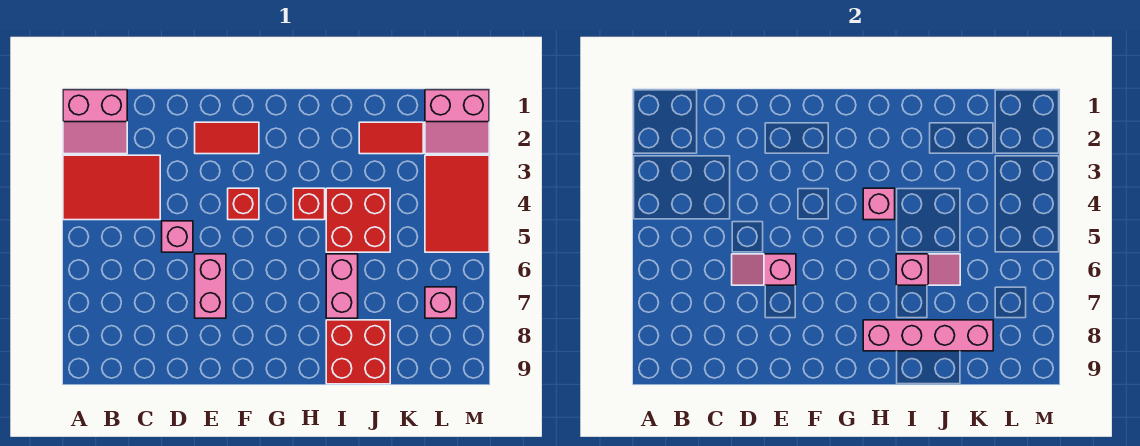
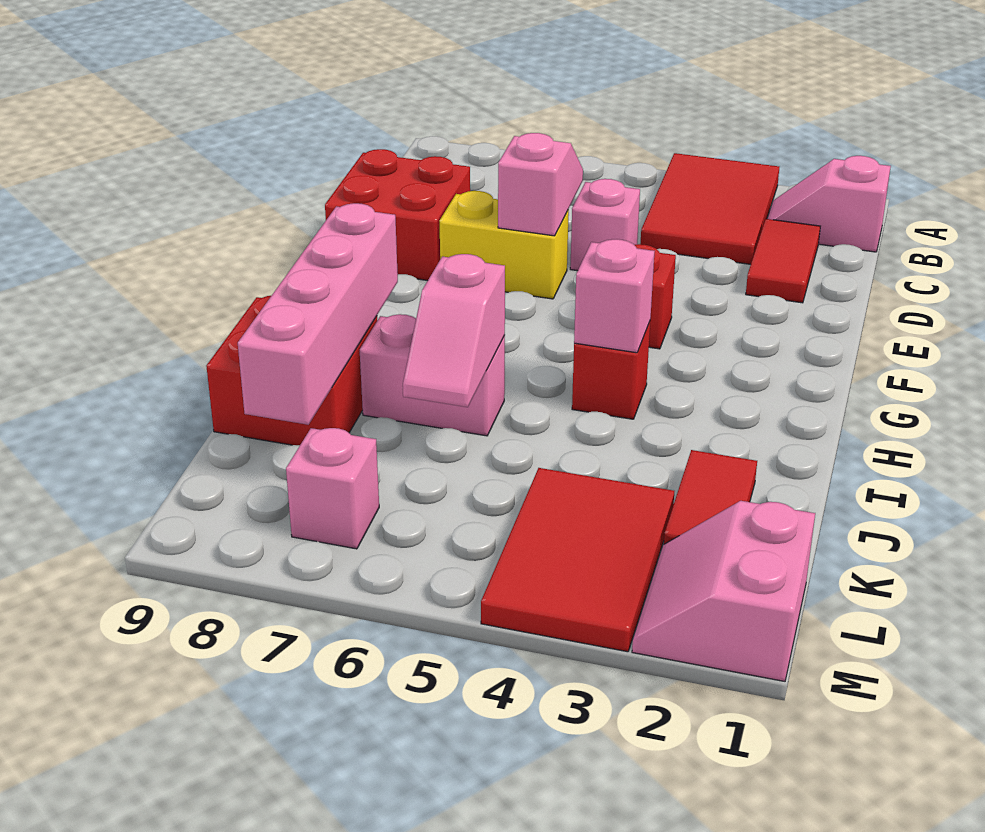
pink 2x2 slope [63,90,127,154] -> pink 1x2 slope [767,156,891,252]
red 1x2 tile [195,122,259,154] -> red 1x2 tile moved to [746,219,820,303]
pink 1x2 brick [195,254,226,318] -> yellow 1x2 brick [439,191,569,299]
red 2x2 brick [326,188,390,252] -> red 2x2 brick moved to [325,149,470,281]
red 2x3 tile [425,155,489,252] -> red 2x3 tile turned to [481,468,674,652]

